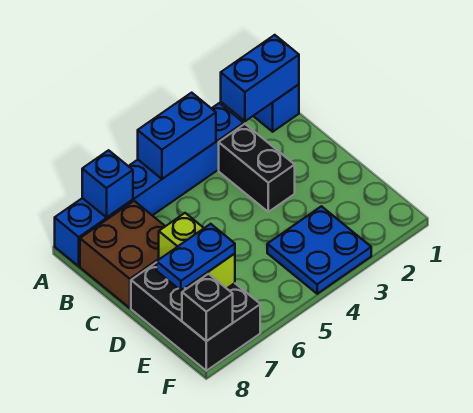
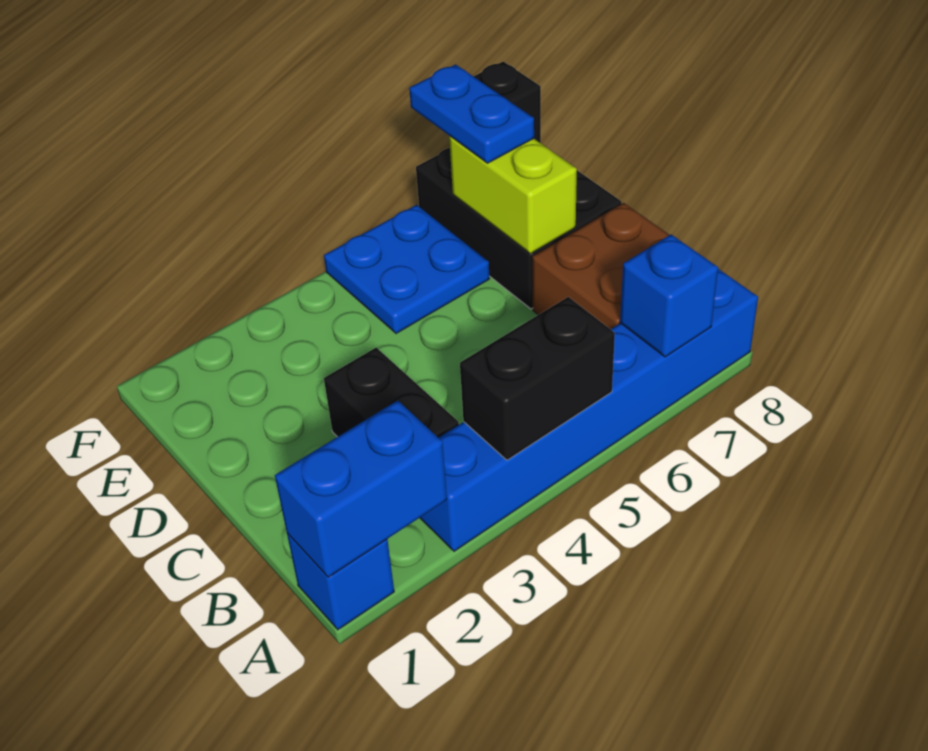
blue 1x2 brick [138,93,216,179] -> black 1x2 brick [460,297,615,460]
blue 2x2 plate [267,206,371,294] -> blue 2x2 plate moved to [324,205,490,334]
blue 1x2 plate [157,224,235,290] -> blue 1x2 plate turned to [409,64,534,163]

